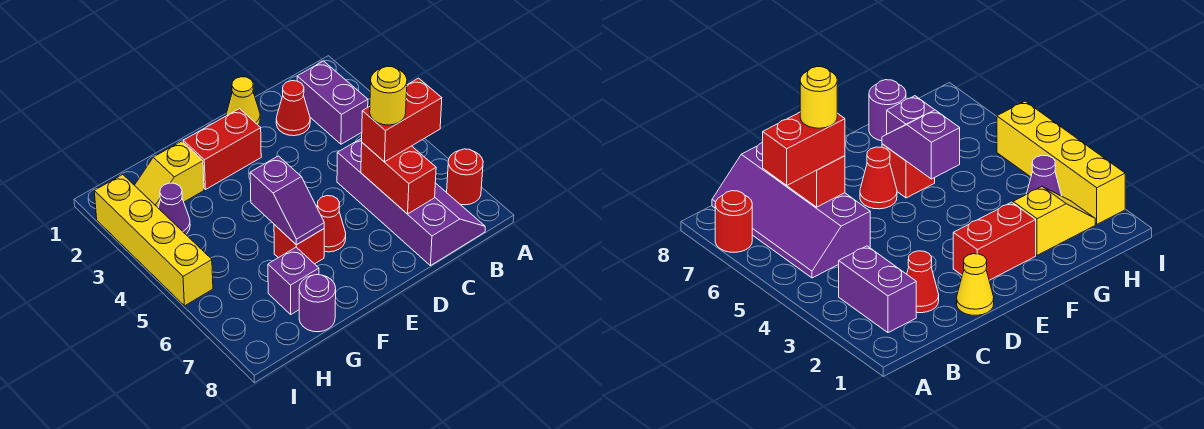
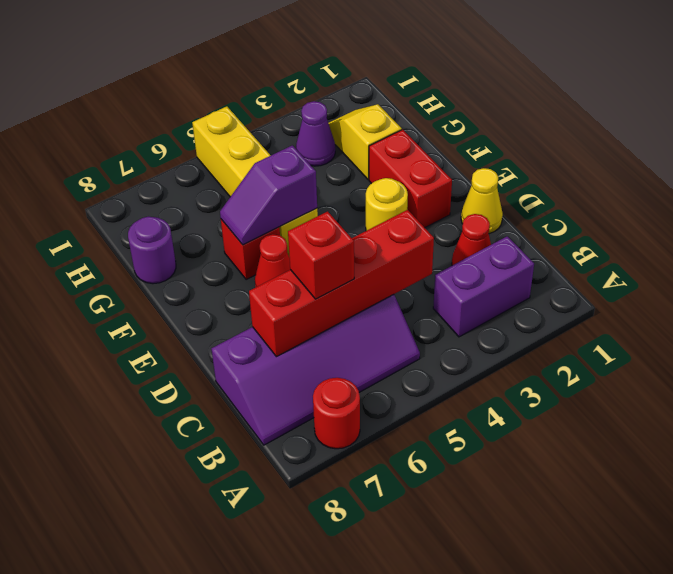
red 1x2 brick [362,78,442,162] -> red 1x1 brick [288,211,354,299]
red 1x2 brick [361,143,436,214] -> red 1x4 brick [249,210,434,357]
yellow 1x1 round brick [370,66,407,125] -> yellow 1x1 round brick moved to [366,178,408,231]
purple 1x1 brick [268,247,319,314] -> none
yellow 1x4 brick [94,175,213,306] -> yellow 1x4 brick turned to [192,106,318,255]

